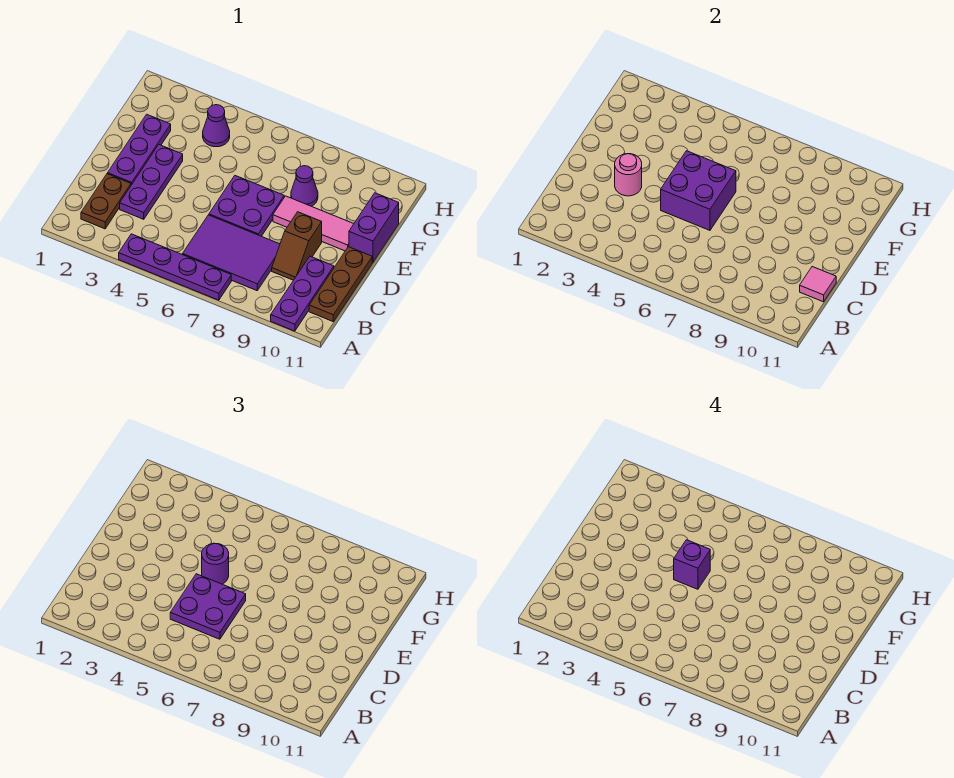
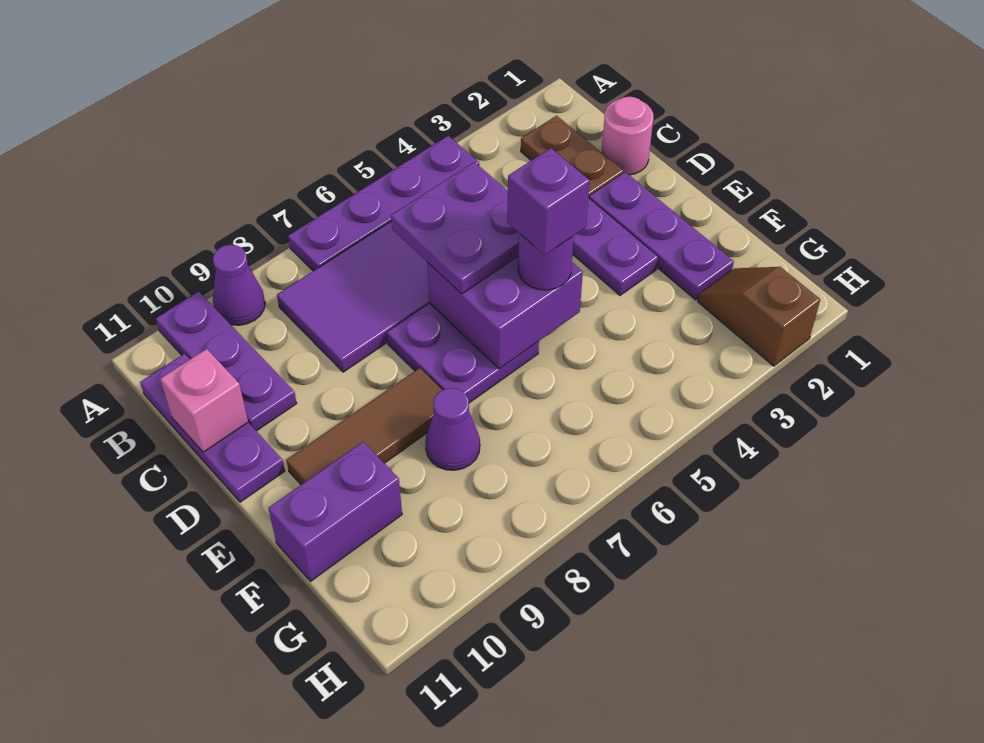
brown 1x3 plate [309,247,372,321] -> purple 1x3 plate [140,354,285,502]
brown 1x2 slope [272,212,322,280] -> brown 1x2 slope moved to [698,267,820,366]
pink 1x1 tile [800,267,836,302] -> pink 1x1 brick [160,349,248,452]
pink 1x1 round brick [615,154,642,196] -> pink 1x1 round brick moved to [602,97,653,175]
pink 1x3 tile [273,196,353,251] -> brown 1x3 tile [287,368,442,485]
purple 1x2 brick [349,193,399,262] -> purple 1x2 brick turned to [268,442,402,581]
purple 1x1 cone [203,105,230,147] -> purple 1x1 cone moved to [213,245,265,325]

